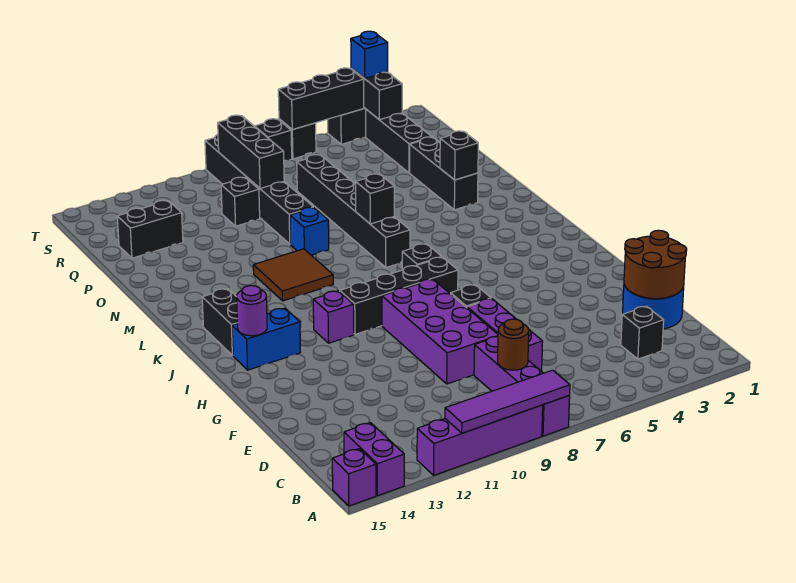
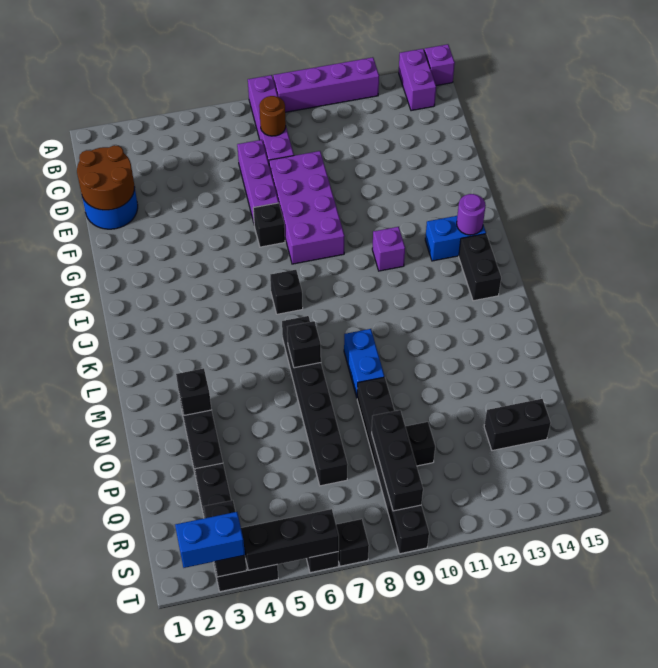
purple 1x4 tile [445,370,570,433] -> none
black 1x1 brick [621,306,664,359] -> none
black 1x4 brick [340,257,458,334] -> none
brown 2x2 tile [253,249,333,301] -> none
blue 1x1 brick [290,207,329,255] -> blue 1x2 brick [344,329,384,397]
blue 1x1 brick [351,31,388,78] -> blue 1x2 brick [175,512,245,568]

